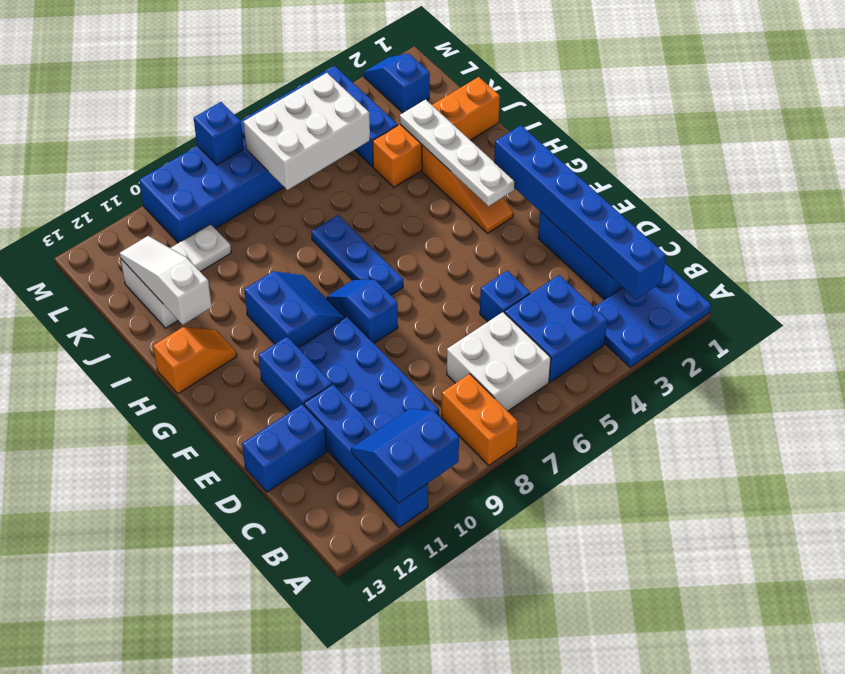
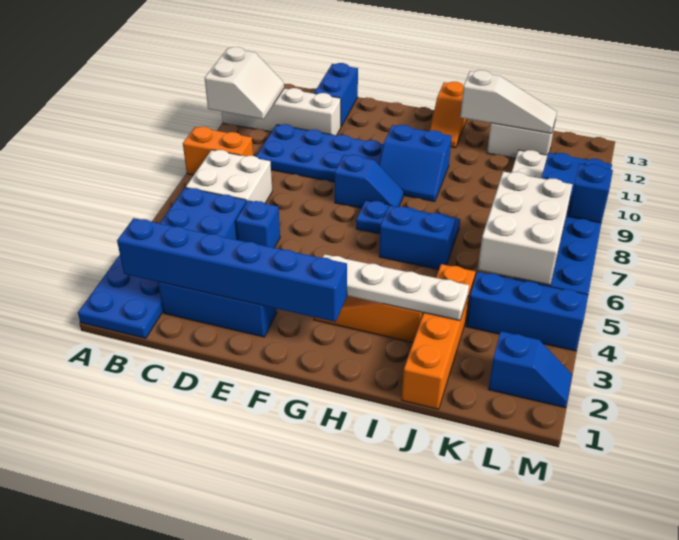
blue 2x2 slope [351,408,459,503] -> white 2x2 slope [205,47,284,119]
blue 1x4 brick [304,384,428,527] -> white 1x4 brick [222,88,341,135]
blue 1x2 brick [259,337,332,412] -> blue 1x2 brick moved to [379,206,455,270]

